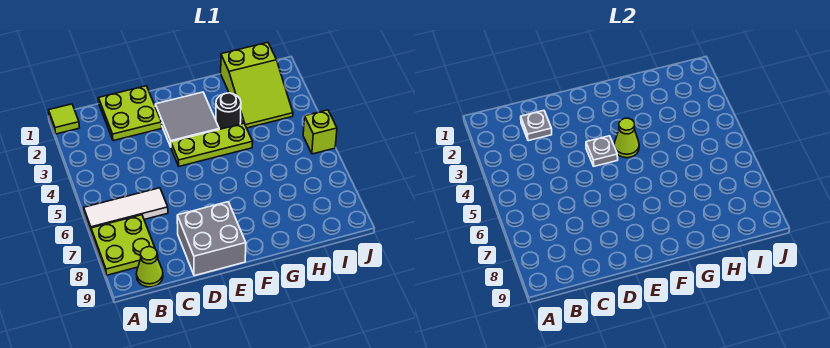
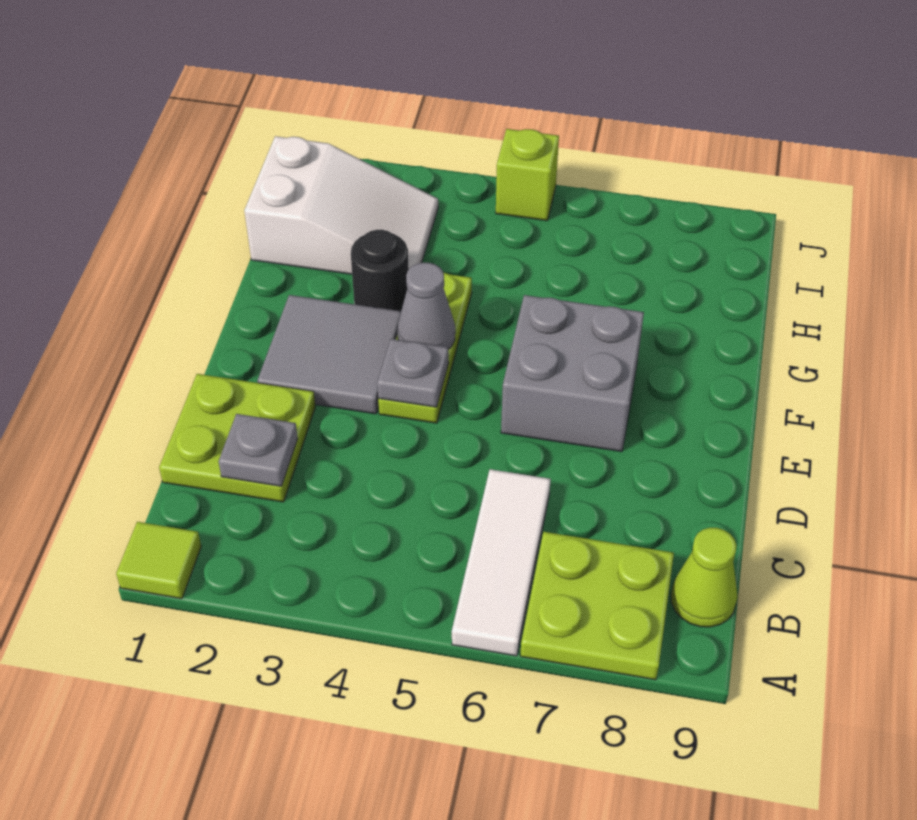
grey 2x2 brick [177,202,246,276] -> grey 2x2 brick moved to [501,295,644,452]
lime 1x1 cone [614,118,639,158] -> grey 1x1 cone [397,263,455,349]
lime 2x3 slope [221,42,293,128] -> white 2x3 slope [244,136,438,274]

